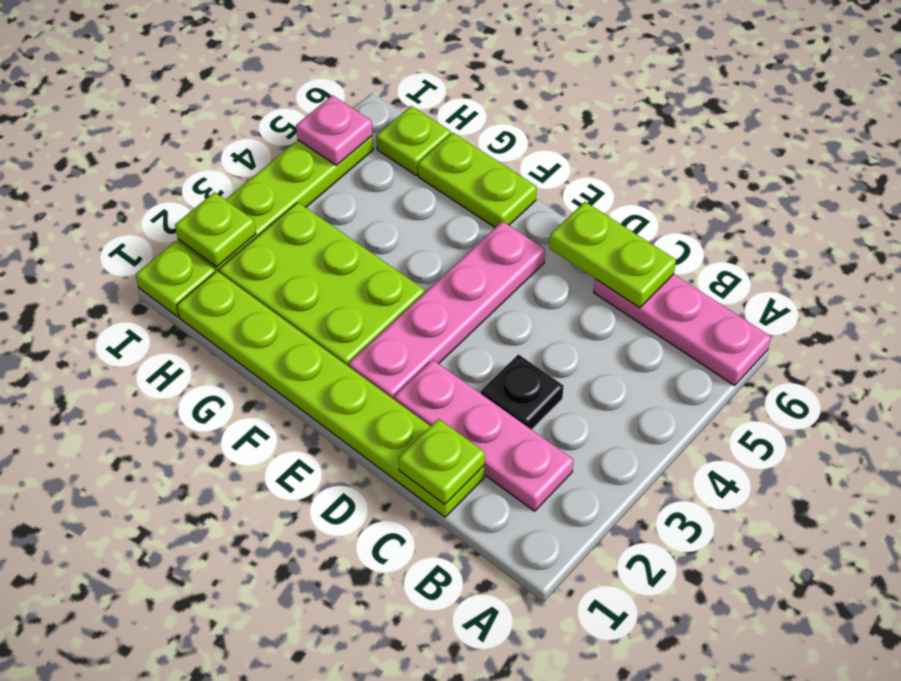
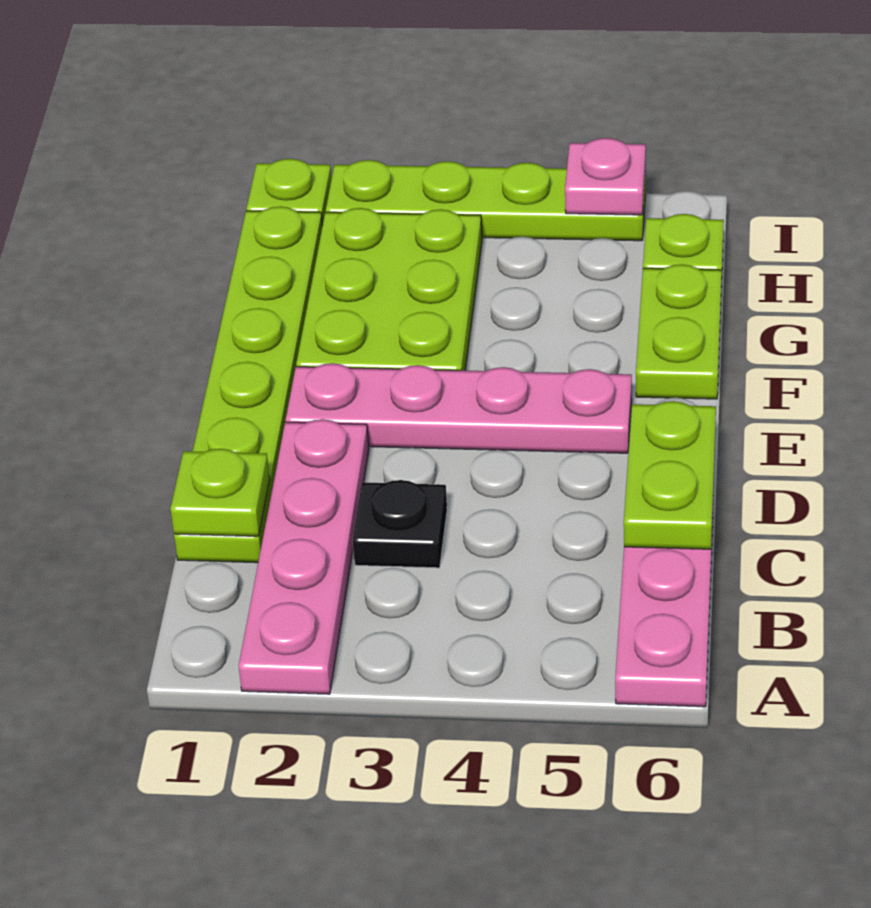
pink 1x3 plate [394,360,573,511] -> pink 1x4 plate [239,419,369,694]
lime 1x1 plate [175,192,256,267] -> none

